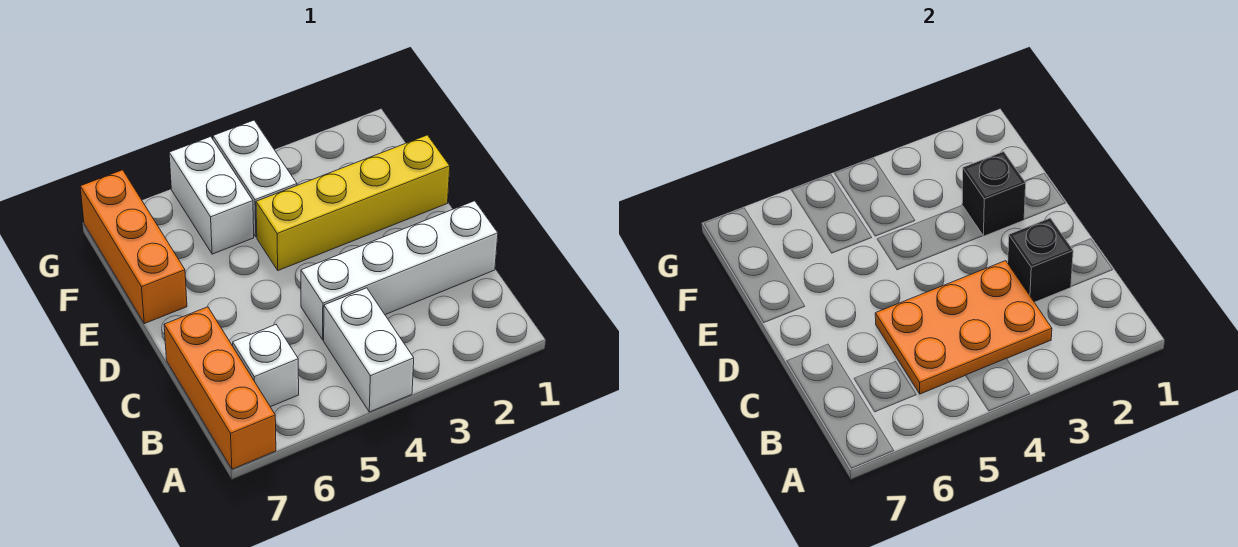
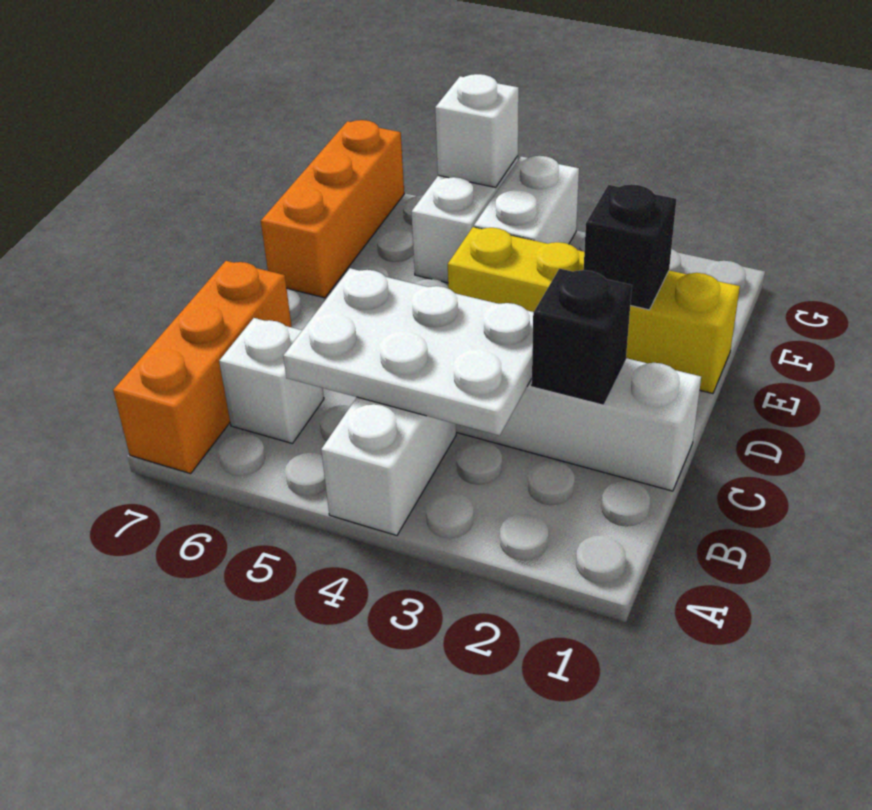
orange 2x3 plate [875,261,1052,394] -> white 2x3 plate [283,268,533,436]
none -> white 1x1 brick [435,74,519,187]

